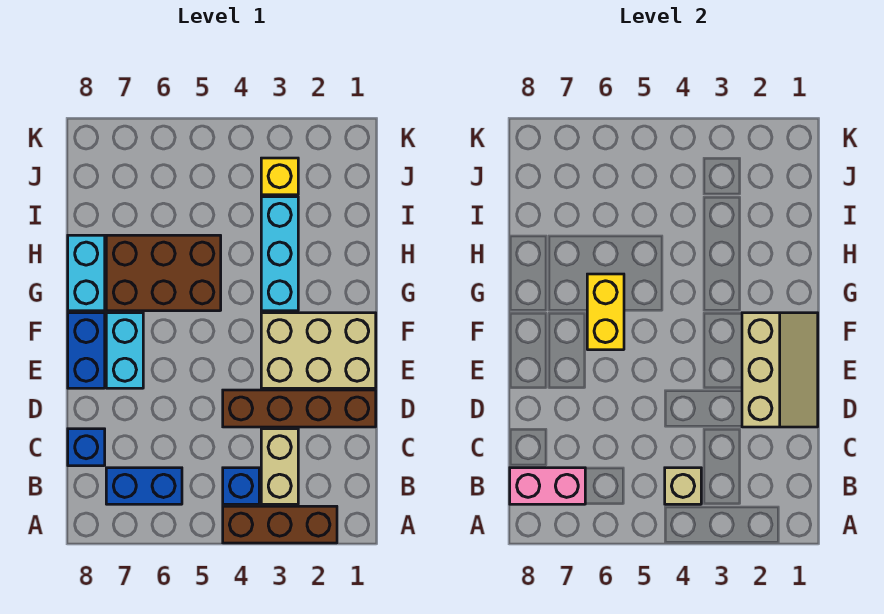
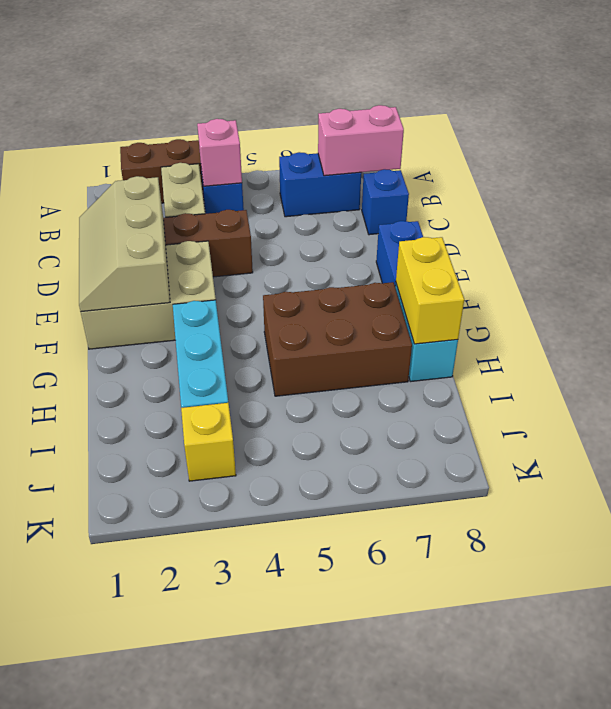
tan 1x1 brick [665,468,701,504] -> pink 1x1 brick [197,119,242,186]
cyan 1x2 brick [106,313,143,388] -> none
yellow 1x2 brick [587,274,624,350] -> yellow 1x2 brick moved to [396,237,464,344]

